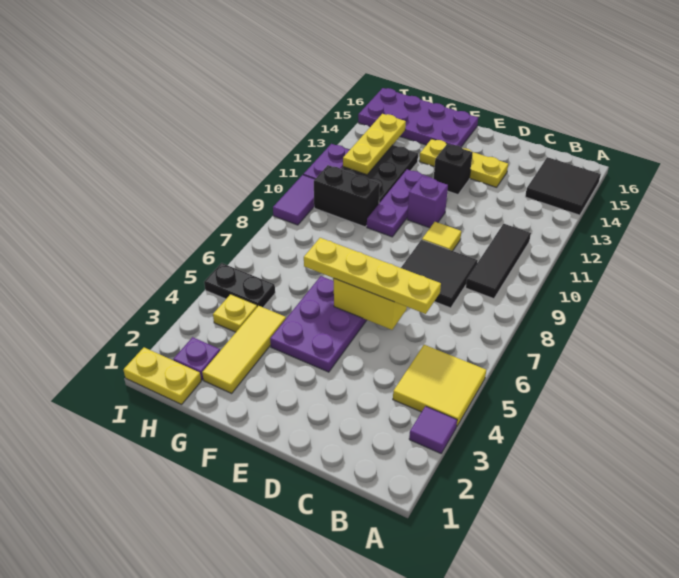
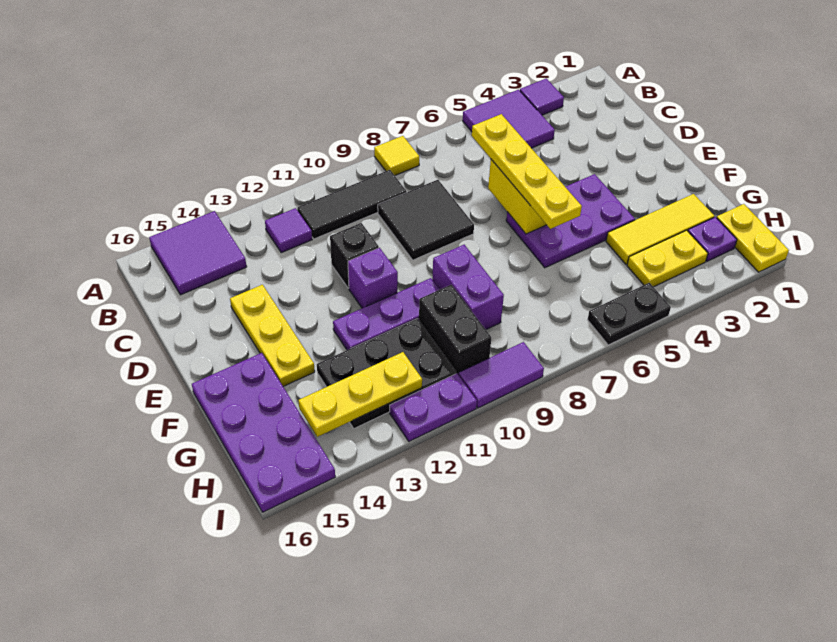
yellow 2x2 tile [393,345,486,427] -> purple 2x2 tile [463,90,555,148]
black 2x2 tile [525,157,601,215] -> purple 2x2 tile [149,211,247,295]
none -> purple 1x1 tile [265,208,312,253]
yellow 1x1 tile [422,222,461,251] -> yellow 1x1 tile moved to [374,136,419,176]
black 1x1 brick [434,144,473,195] -> black 1x1 brick moved to [330,223,379,288]
none -> purple 1x2 brick [432,245,504,329]
yellow 1x1 plate [213,294,257,332] -> yellow 1x2 plate [627,230,708,287]
black 1x2 plate [204,263,275,307] -> black 1x2 plate turned to [588,283,671,345]

